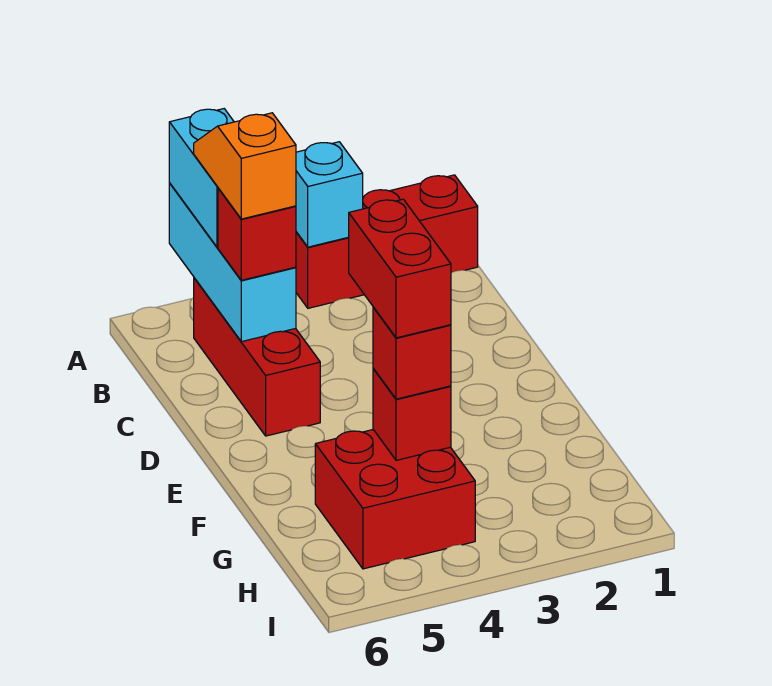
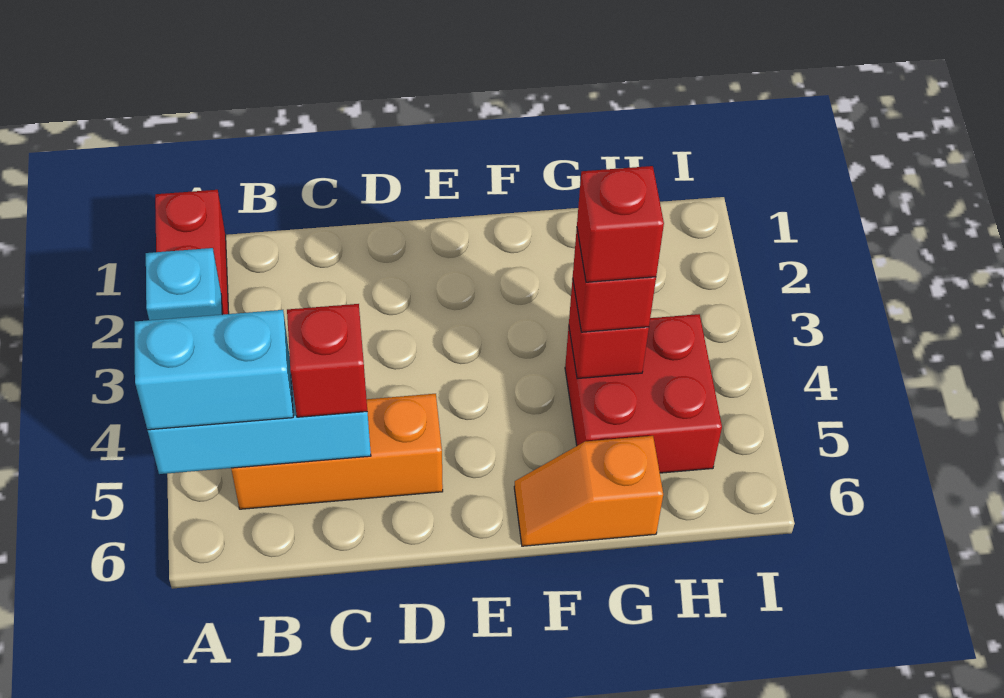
red 1x3 brick [194,278,320,436] -> orange 1x3 brick [231,394,443,509]
orange 1x2 slope [194,113,296,219] -> orange 1x2 slope moved to [514,436,663,546]
red 1x2 brick [349,199,451,338] -> red 1x1 brick [577,166,664,282]

